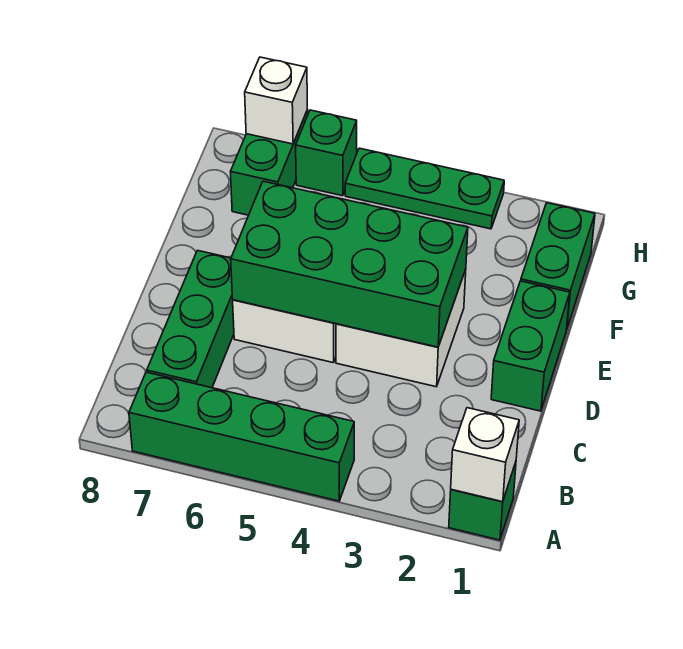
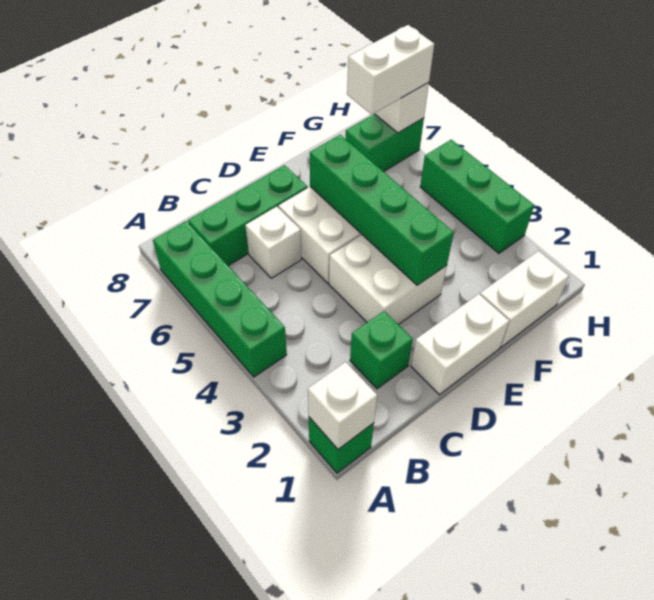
none -> white 1x1 brick [246,206,302,278]
green 1x2 brick [491,281,570,411] -> white 1x2 brick [411,294,509,395]
green 2x4 brick [231,181,468,347] -> green 1x4 brick [310,135,454,285]
green 1x2 brick [521,203,595,330] -> white 1x2 brick [480,251,569,347]
none -> white 1x2 brick [347,25,434,114]
green 1x3 plate [345,148,504,229] -> green 1x3 brick [420,140,534,253]
green 1x1 brick [296,110,357,196] -> green 1x1 brick moved to [350,311,413,389]

